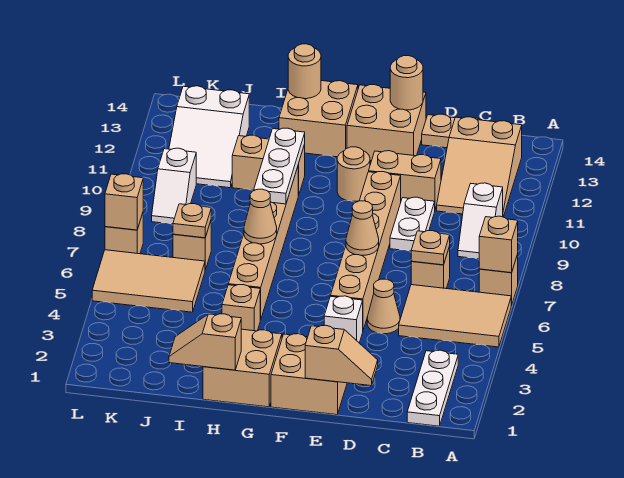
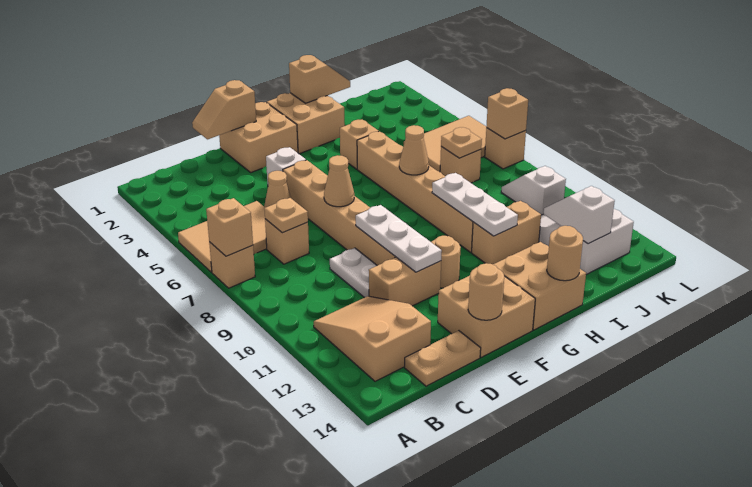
white 1x3 plate [407,350,458,426] -> white 1x3 plate moved to [356,205,442,272]
white 1x2 slope [458,183,503,259] -> white 1x2 slope moved to [544,186,615,244]

